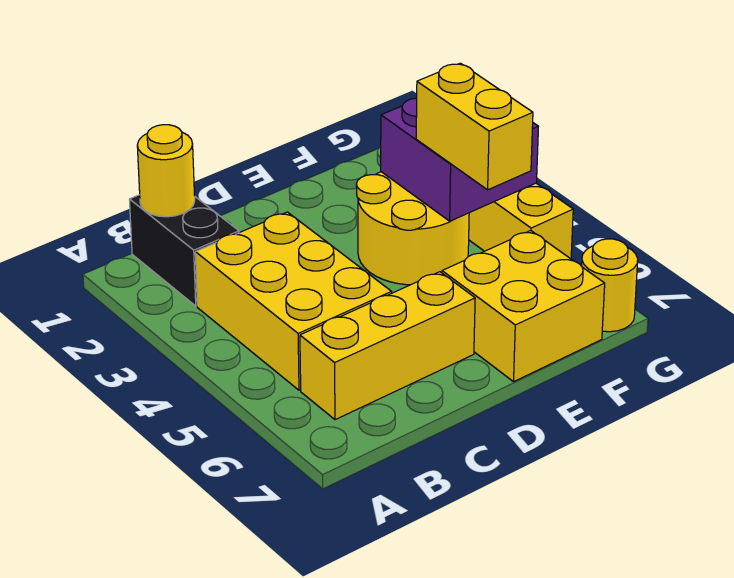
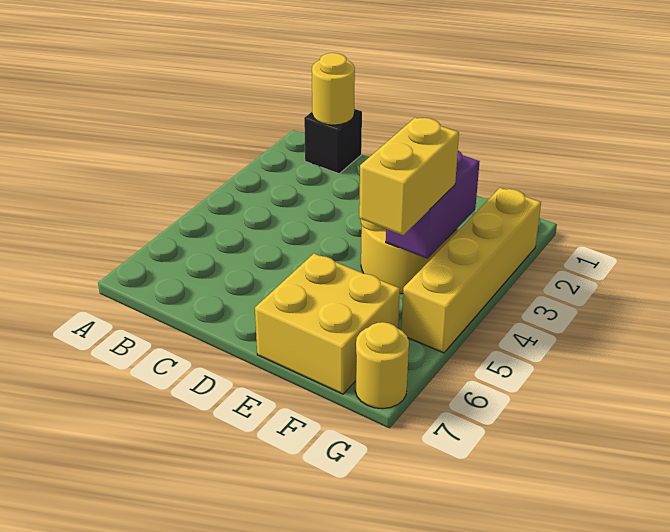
black 1x2 brick [129,195,239,306] -> black 1x1 brick [304,109,362,174]
yellow 2x3 brick [195,212,392,390] -> none
yellow 1x3 brick [300,272,475,420] -> none
purple 2x2 brick [381,98,538,221] -> purple 1x2 brick [386,151,480,259]

